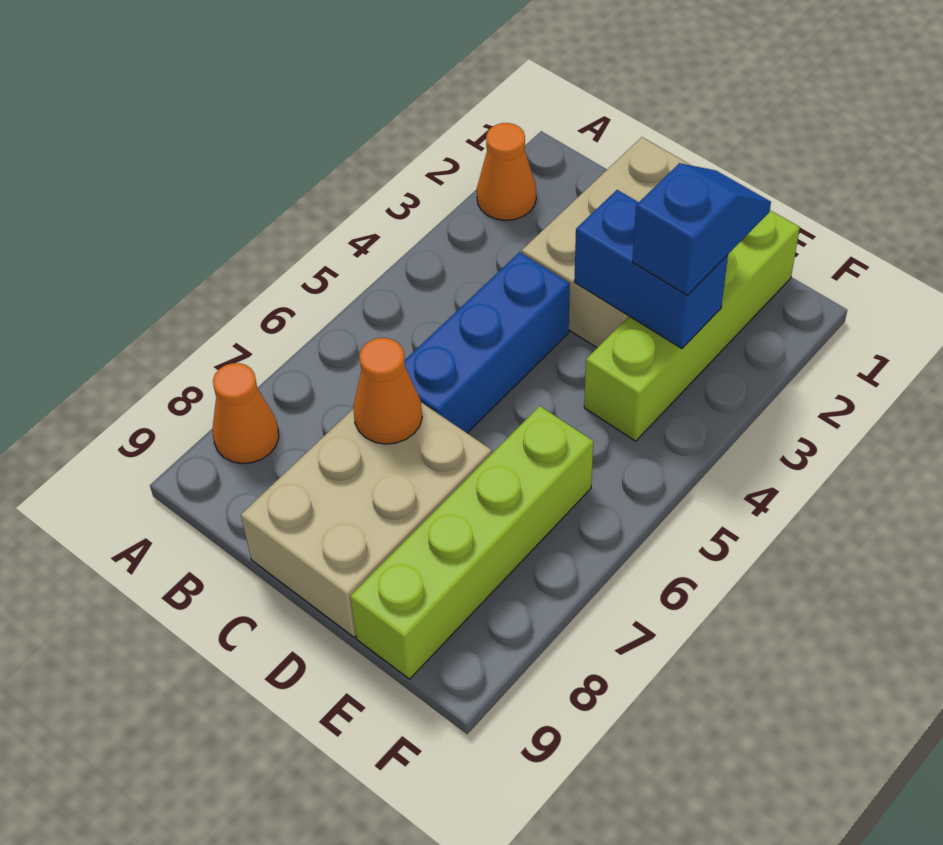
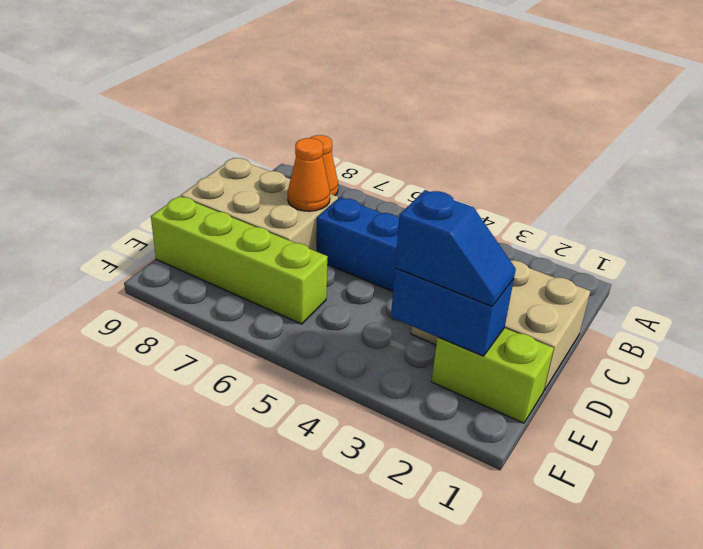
orange 1x1 cone [477,123,536,220] -> none
blue 1x2 brick [574,190,728,348] -> blue 1x2 brick turned to [391,268,514,356]
lime 1x4 brick [584,210,800,441] -> lime 1x2 brick [432,328,554,423]

